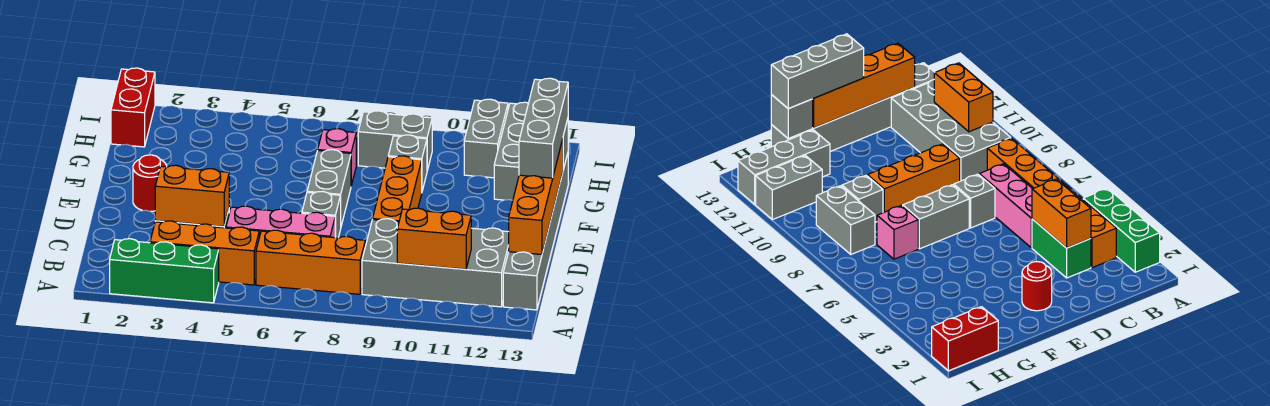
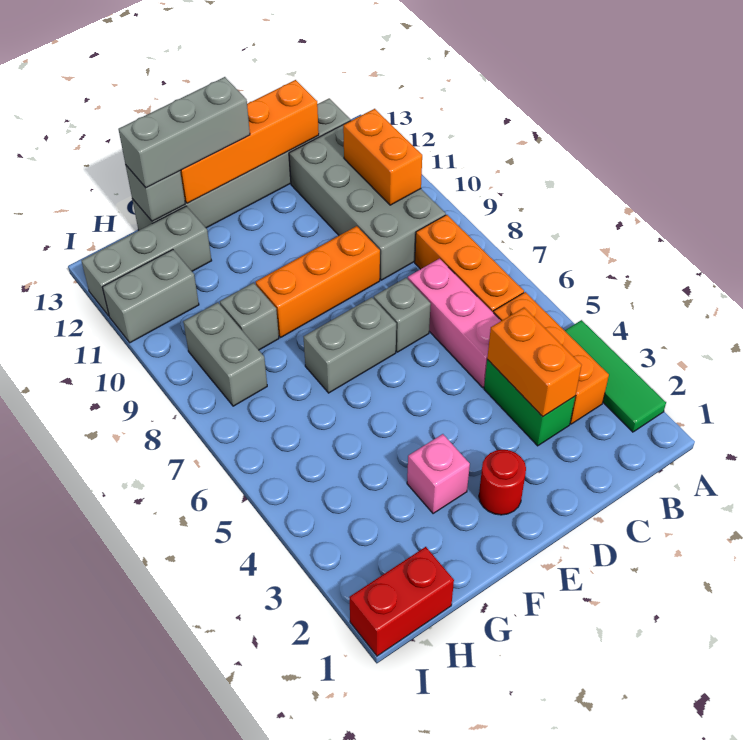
green 1x3 brick [110,239,219,303] -> green 1x3 tile [565,320,666,432]
pink 1x1 brick [318,129,356,185] -> pink 1x1 brick moved to [407,434,470,514]

